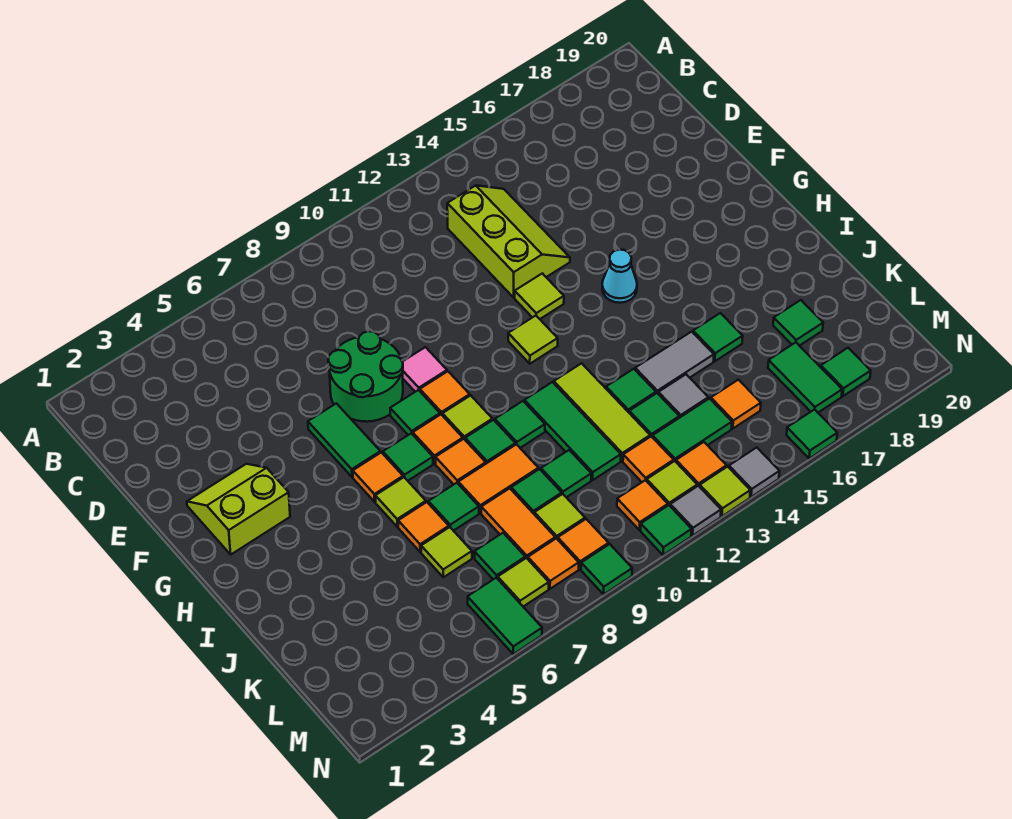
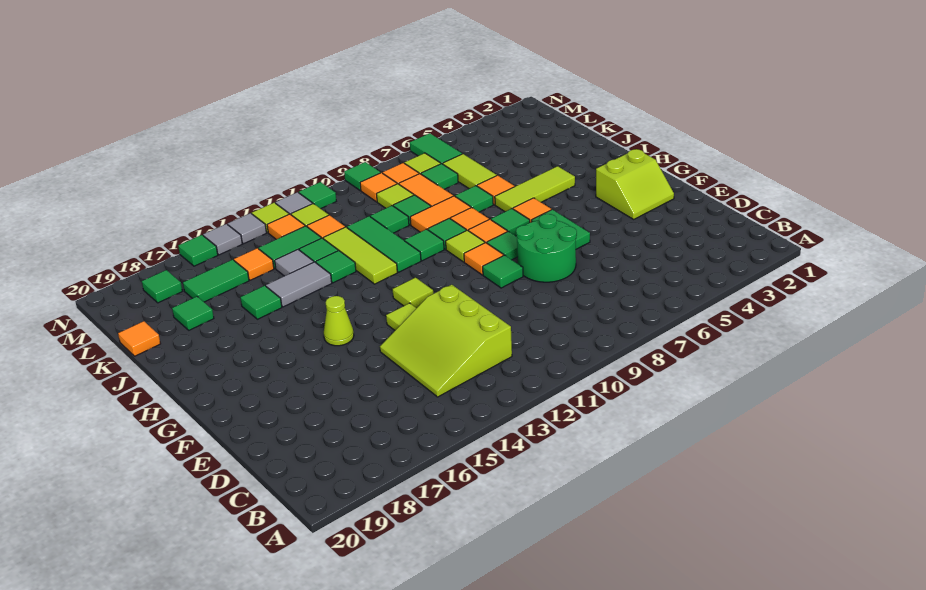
lime 2x3 slope [447,186,570,297] -> lime 3x3 slope [380,285,512,397]
pink 1x1 tile [402,347,447,392] -> green 1x1 tile [483,255,523,288]
cyan 1x1 cone [602,250,637,303] -> lime 1x1 cone [324,296,354,346]
lime 1x1 tile [375,477,426,527] -> lime 1x3 tile [495,166,575,212]
lime 1x1 tile [421,527,472,577] -> lime 1x2 tile [443,154,497,189]
green 1x2 tile [768,342,842,413] -> green 1x2 tile turned to [183,260,249,302]
orange 1x1 tile [617,480,668,530] -> orange 1x1 tile moved to [118,321,161,356]
none -> grey 1x1 tile [203,224,242,255]

